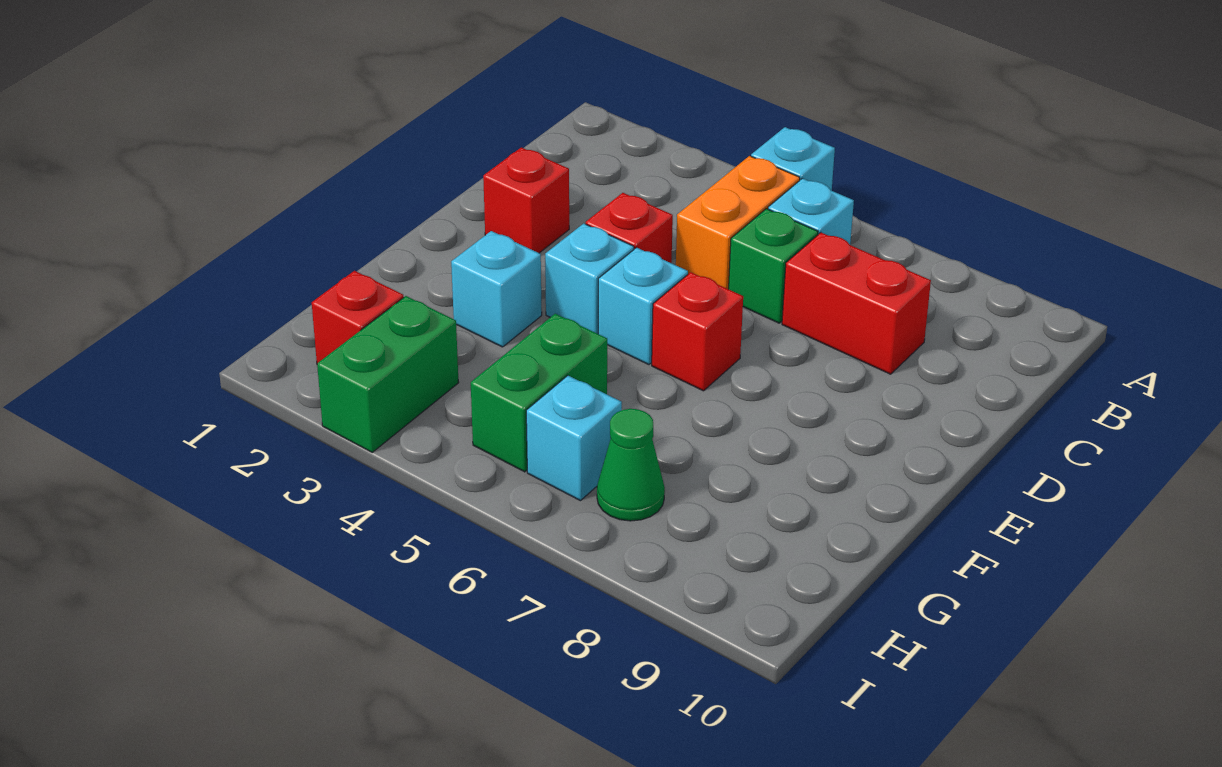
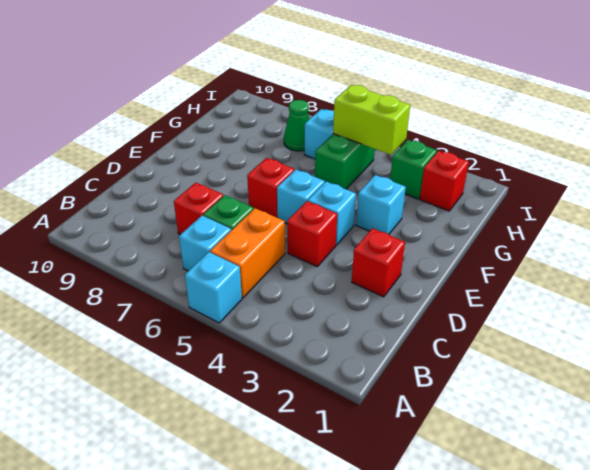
red 1x2 brick [782,233,931,374] -> red 1x1 brick [174,183,223,235]
green 1x2 brick [317,296,459,452] -> green 1x1 brick [390,140,437,199]
none -> lime 1x2 brick [333,85,410,155]

